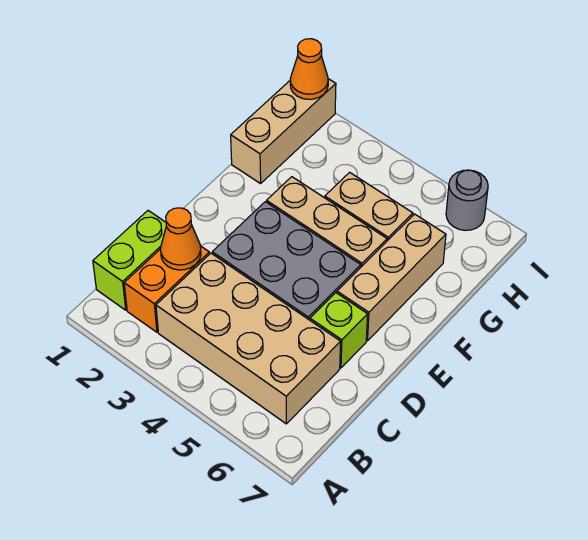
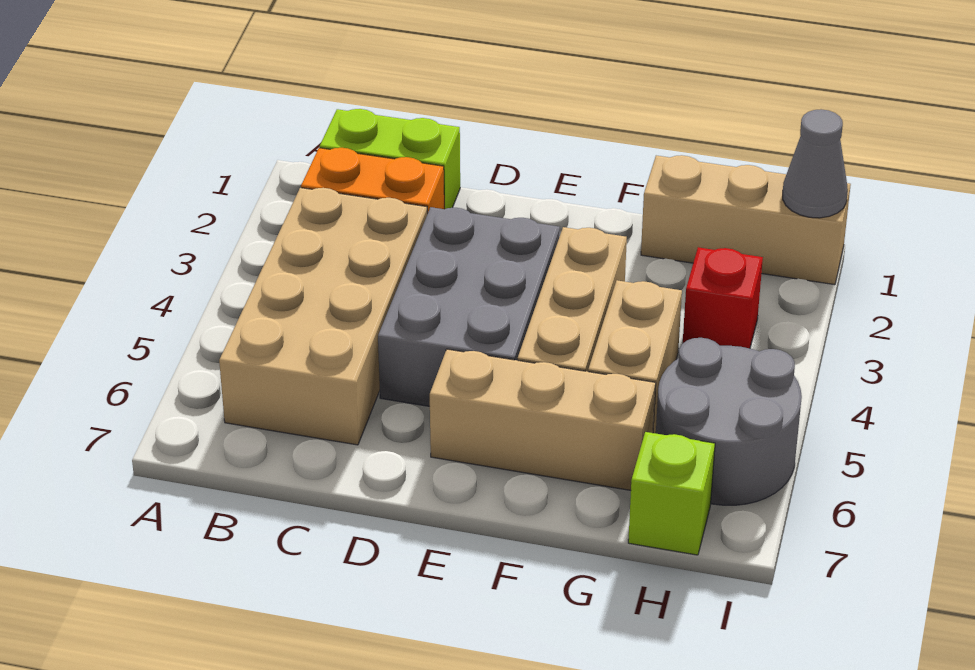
orange 1x1 cone [161,208,201,270] -> none
lime 1x1 brick [310,293,368,368] -> lime 1x1 brick moved to [628,432,715,555]
none -> red 1x1 brick [683,247,763,348]
orange 1x1 cone [290,39,328,99] -> grey 1x1 cone [783,109,848,218]
grey 1x1 round brick [446,170,488,230] -> grey 2x2 round brick [656,338,802,505]

